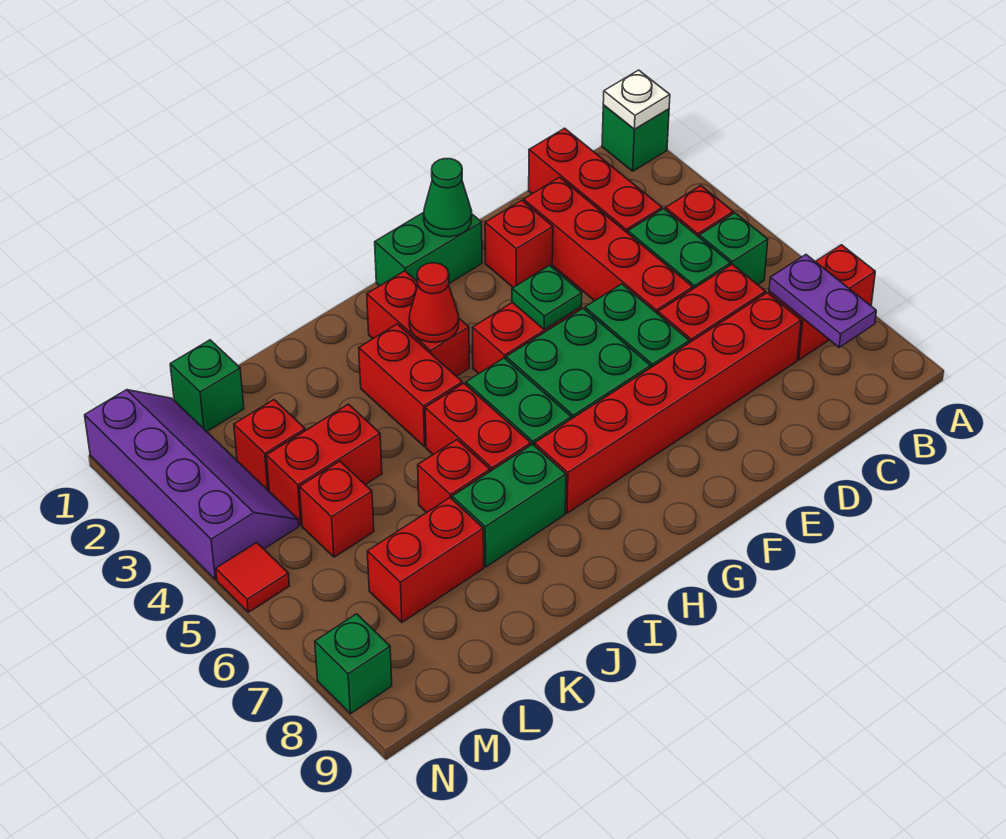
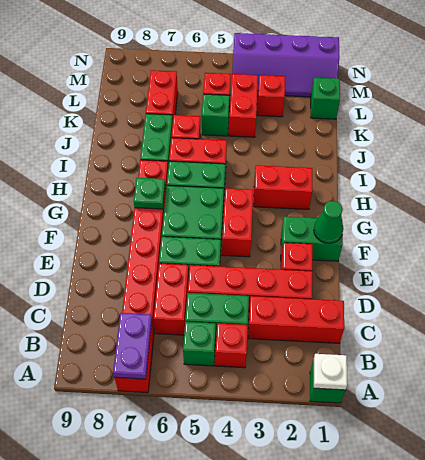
purple 1x2 plate [769,255,876,347] -> purple 1x2 plate turned to [113,313,152,379]
green 1x2 brick [375,213,482,286] -> green 1x2 brick turned to [281,216,343,261]
green 1x1 plate [512,265,582,330] -> green 1x1 plate moved to [134,178,165,209]
red 1x1 cone [409,263,459,343] -> none
red 1x2 brick [359,324,462,447] -> none
red 1x1 tile [216,542,289,612] -> none
green 1x1 brick [315,614,392,714] -> green 1x1 brick moved to [202,94,229,136]

